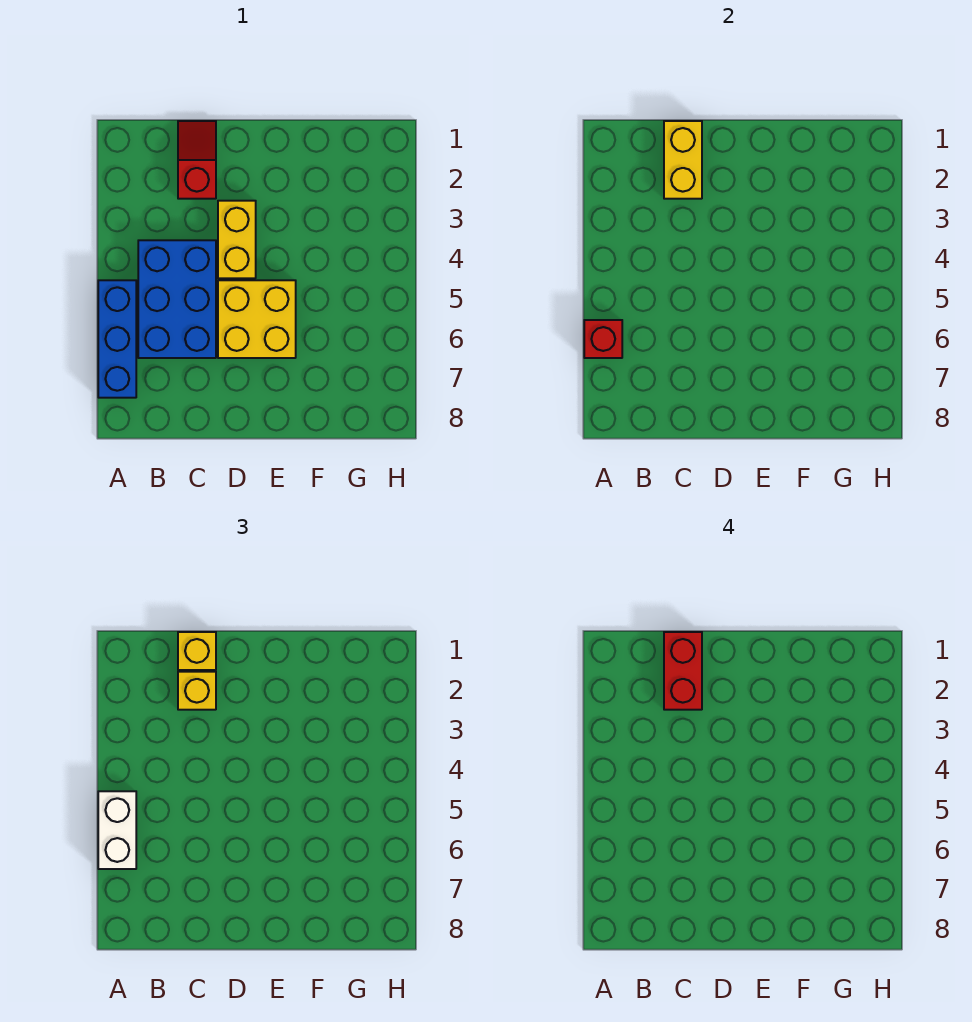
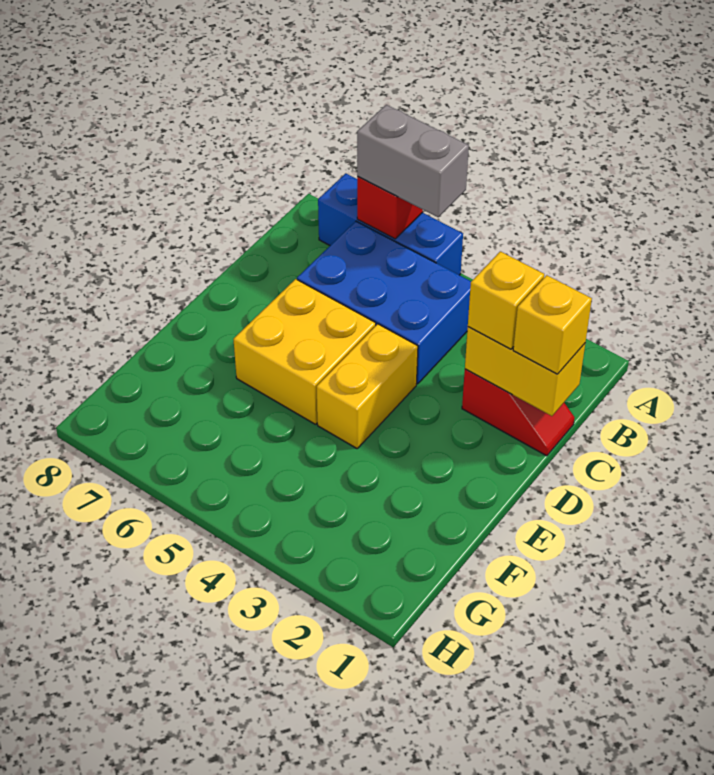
white 1x2 brick [98,791,136,869] -> grey 1x2 brick [357,105,469,217]
red 1x2 brick [664,632,702,710] -> none
yellow 1x2 brick [218,201,256,278] -> yellow 1x2 brick turned to [317,324,418,448]

